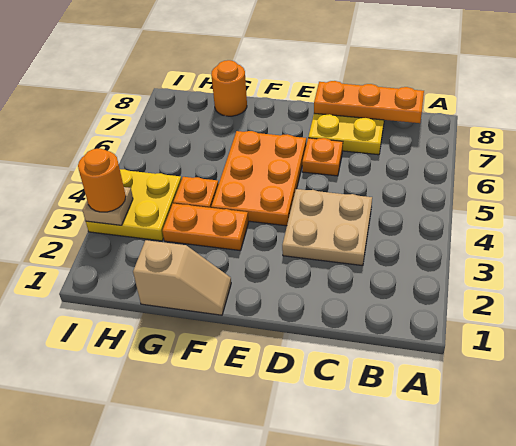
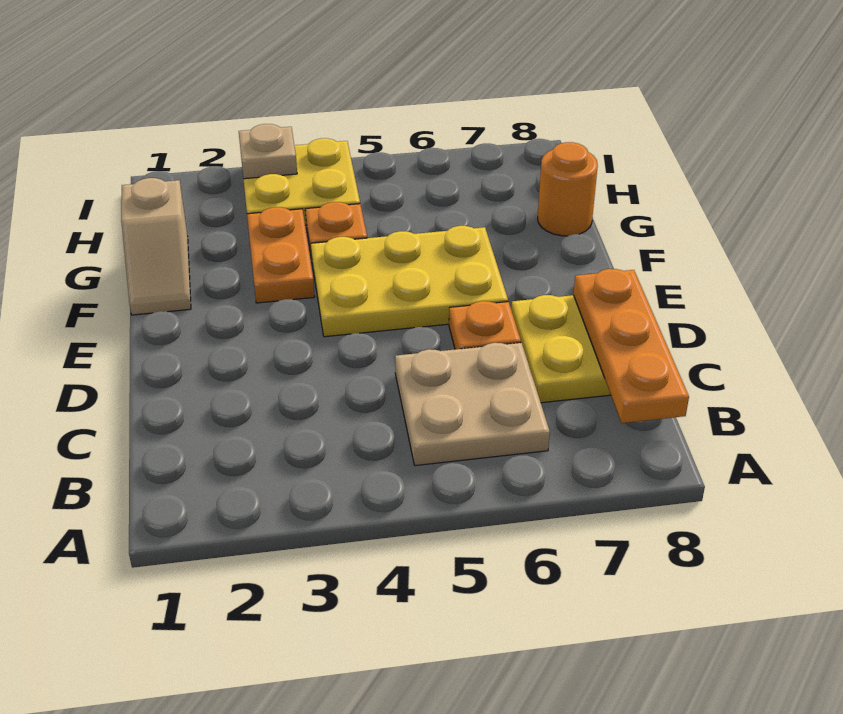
tan 2x2 plate [282,189,372,266] -> tan 2x2 plate moved to [395,343,550,466]
orange 2x3 plate [211,131,306,226] -> yellow 2x3 plate [311,226,508,337]
orange 1x1 round brick [78,149,126,212] -> none

